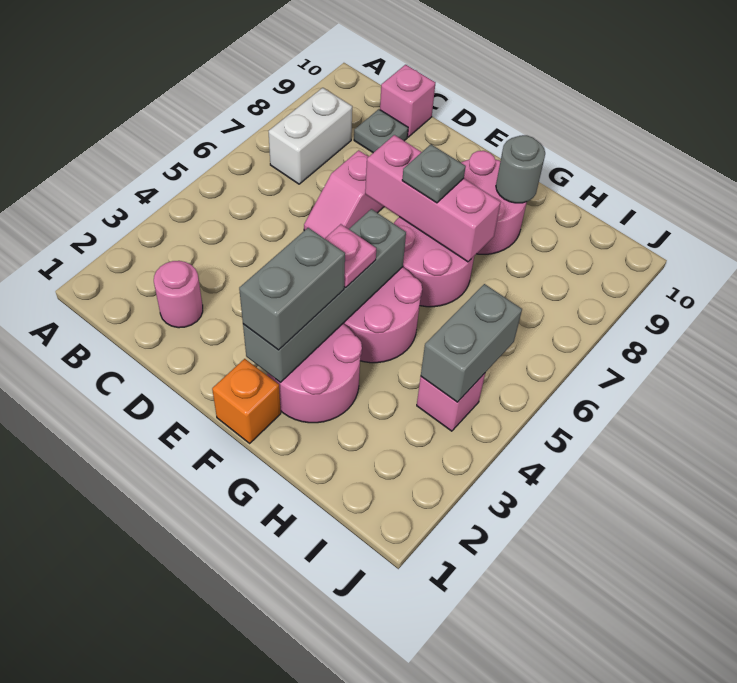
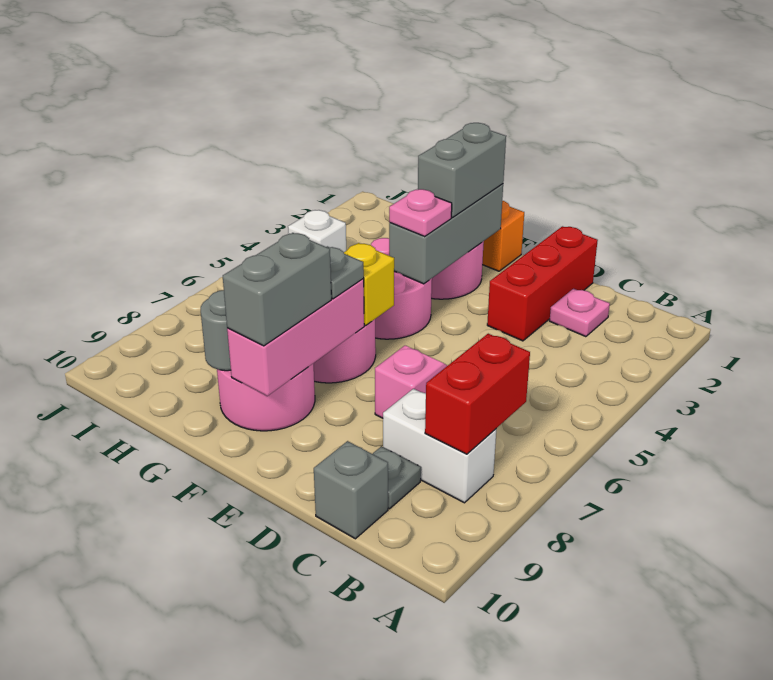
white 1x2 brick [269,88,352,184] -> white 1x2 brick turned to [383,389,496,503]
none -> red 1x2 brick [425,334,530,454]
pink 1x1 round brick [154,261,203,328] -> pink 1x1 plate [550,289,610,337]
pink 1x1 brick [380,65,435,137] -> grey 1x1 brick [314,441,388,539]
none -> red 1x3 brick [487,226,598,341]
pink 1x3 brick [365,135,501,262] -> pink 1x3 brick turned to [227,279,364,396]
grey 1x4 brick [243,209,406,382] -> grey 1x3 brick [389,184,503,284]
none -> yellow 1x1 brick [344,243,394,325]
pink 1x1 brick [417,373,485,431] -> white 1x1 brick [288,210,346,252]
grey 1x2 brick [421,284,522,402] -> grey 1x2 brick moved to [223,233,331,346]

